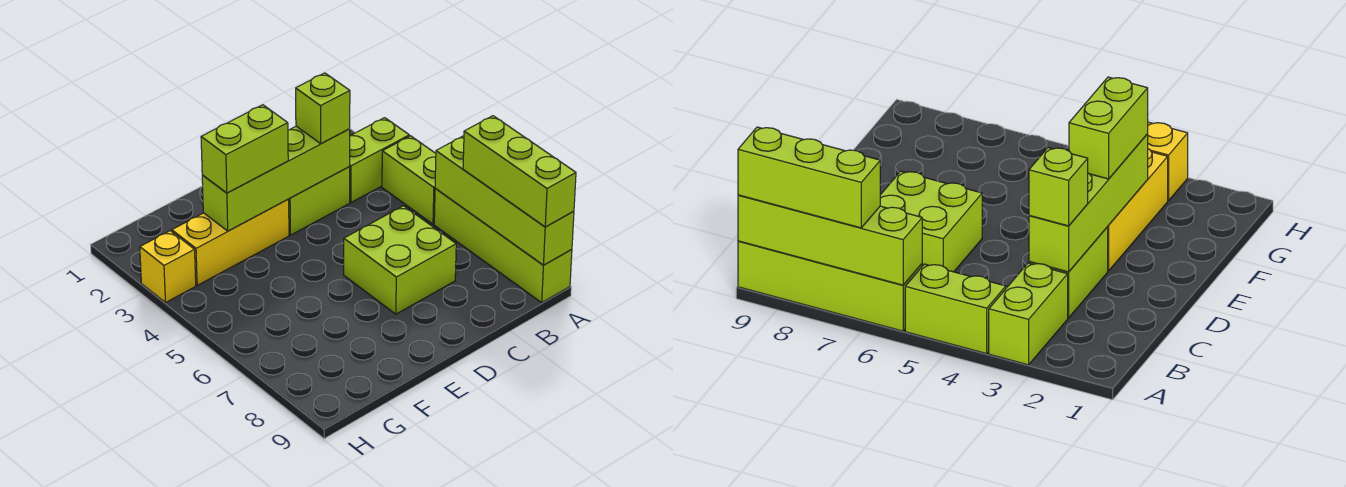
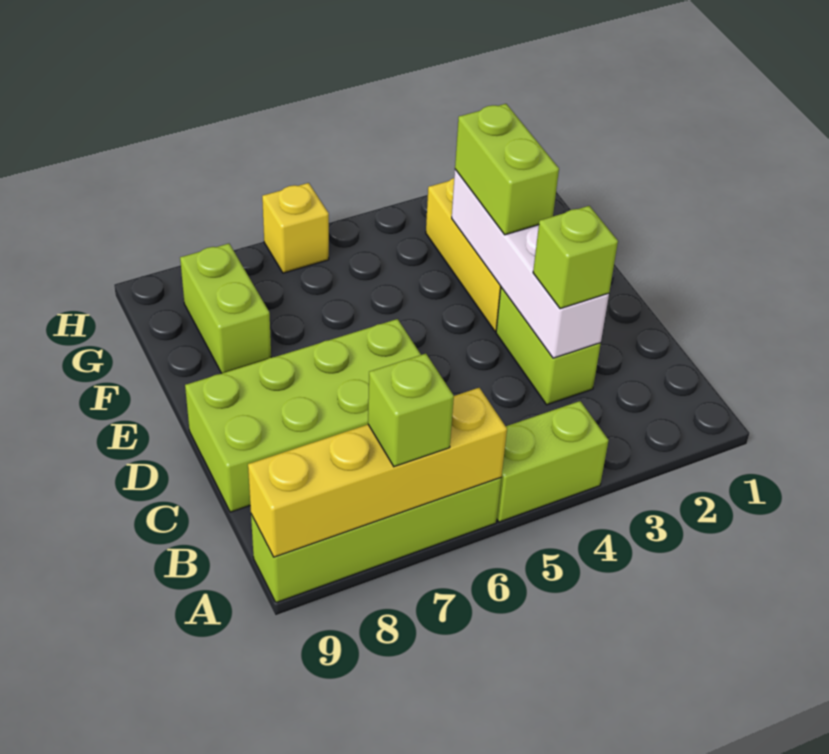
lime 1x2 brick [349,118,409,202] -> lime 1x2 brick moved to [180,244,271,373]
lime 1x4 brick [435,136,574,265] -> yellow 1x4 brick [248,388,507,557]
lime 1x3 brick [463,116,576,227] -> lime 1x1 brick [368,354,454,467]
lime 1x4 brick [202,126,350,231] -> white 1x4 brick [452,169,609,358]
lime 2x2 brick [344,206,456,314] -> lime 2x4 brick [185,319,421,512]
yellow 1x1 brick [140,231,196,303] -> yellow 1x1 brick moved to [262,183,329,273]

